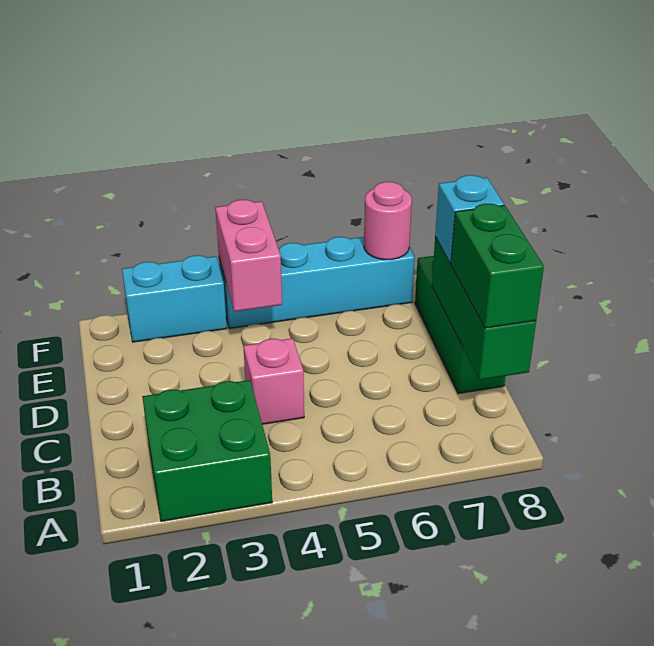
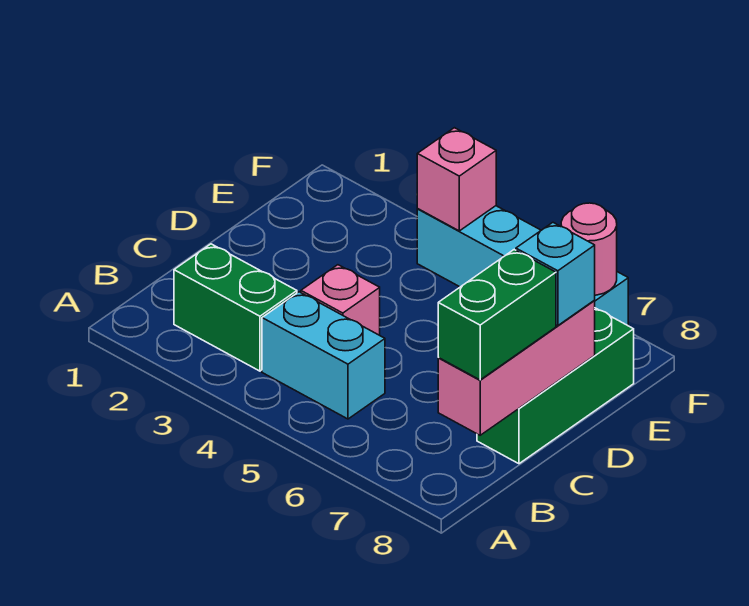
green 2x2 brick [142,380,272,522] -> green 1x2 brick [174,244,297,371]
green 1x3 brick [432,237,536,380] -> pink 1x3 brick [438,300,595,435]
pink 1x2 brick [215,200,282,312] -> pink 1x1 brick [417,128,496,231]
cyan 1x2 brick [122,255,227,342] -> cyan 1x2 brick moved to [262,292,385,419]

